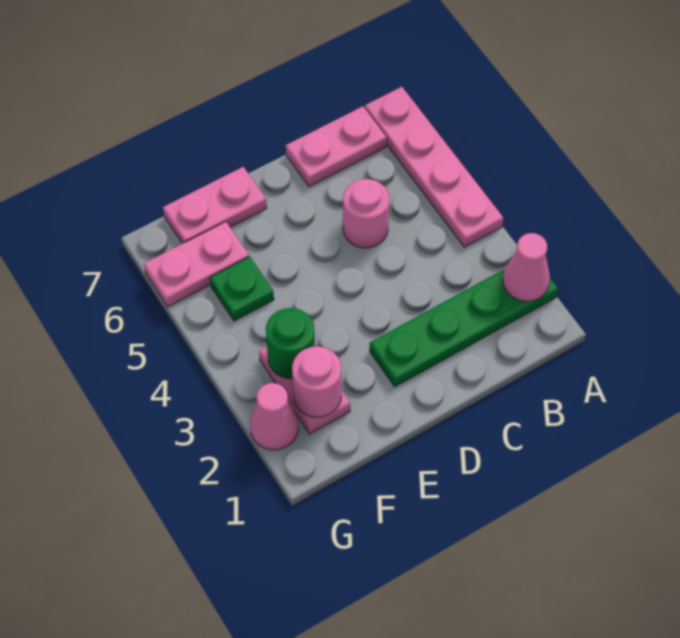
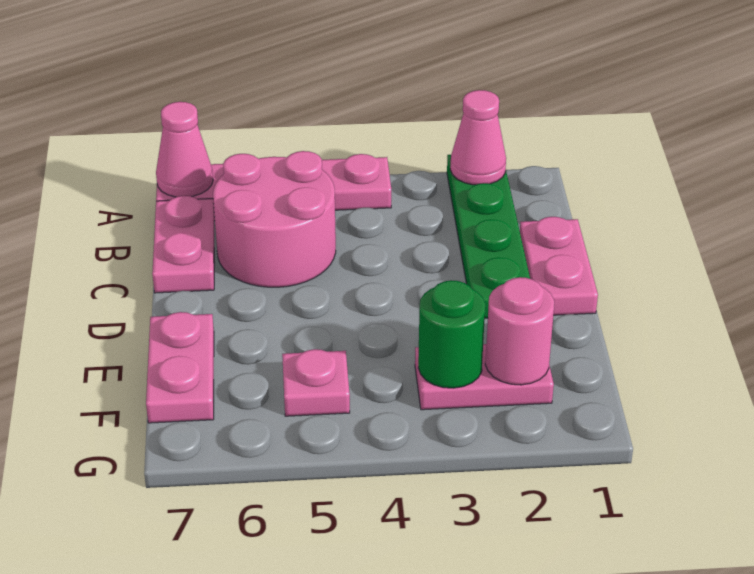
pink 1x1 round brick [343,179,389,248] -> pink 2x2 round brick [213,151,336,287]
green 1x1 plate [210,257,274,321] -> pink 1x1 plate [282,349,350,416]
pink 1x2 plate [144,222,249,307] -> pink 1x2 plate moved to [520,217,598,315]
pink 1x1 cone [250,383,298,450] -> pink 1x1 cone moved to [156,102,213,197]

